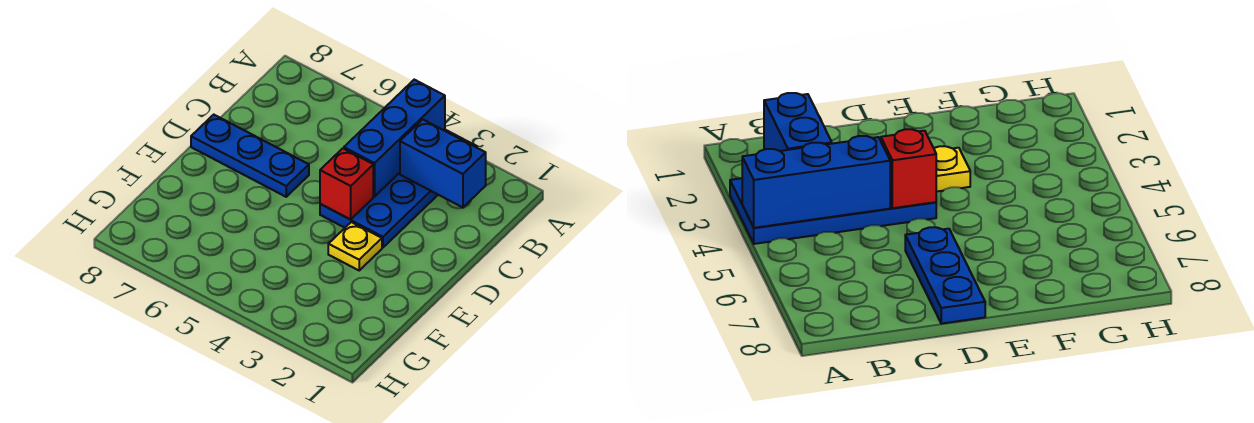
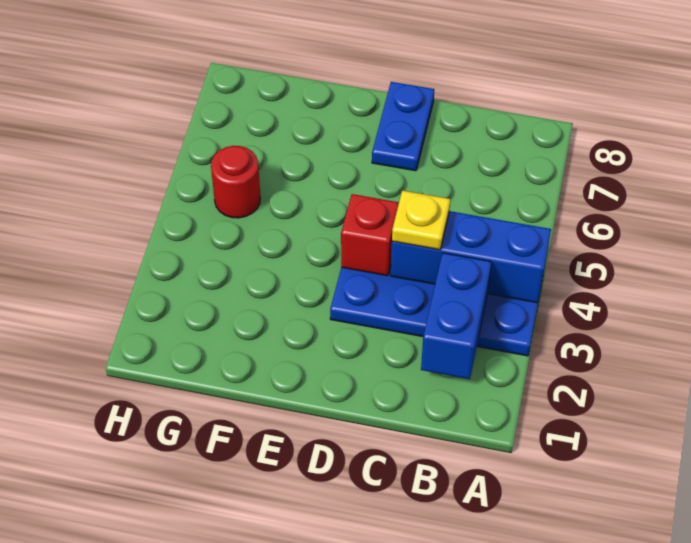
blue 1x3 plate [191,115,309,197] -> blue 1x2 plate [372,82,434,171]
yellow 1x1 plate [328,222,382,270] -> yellow 1x1 plate moved to [392,190,450,250]
none -> red 1x1 round brick [211,146,260,218]

